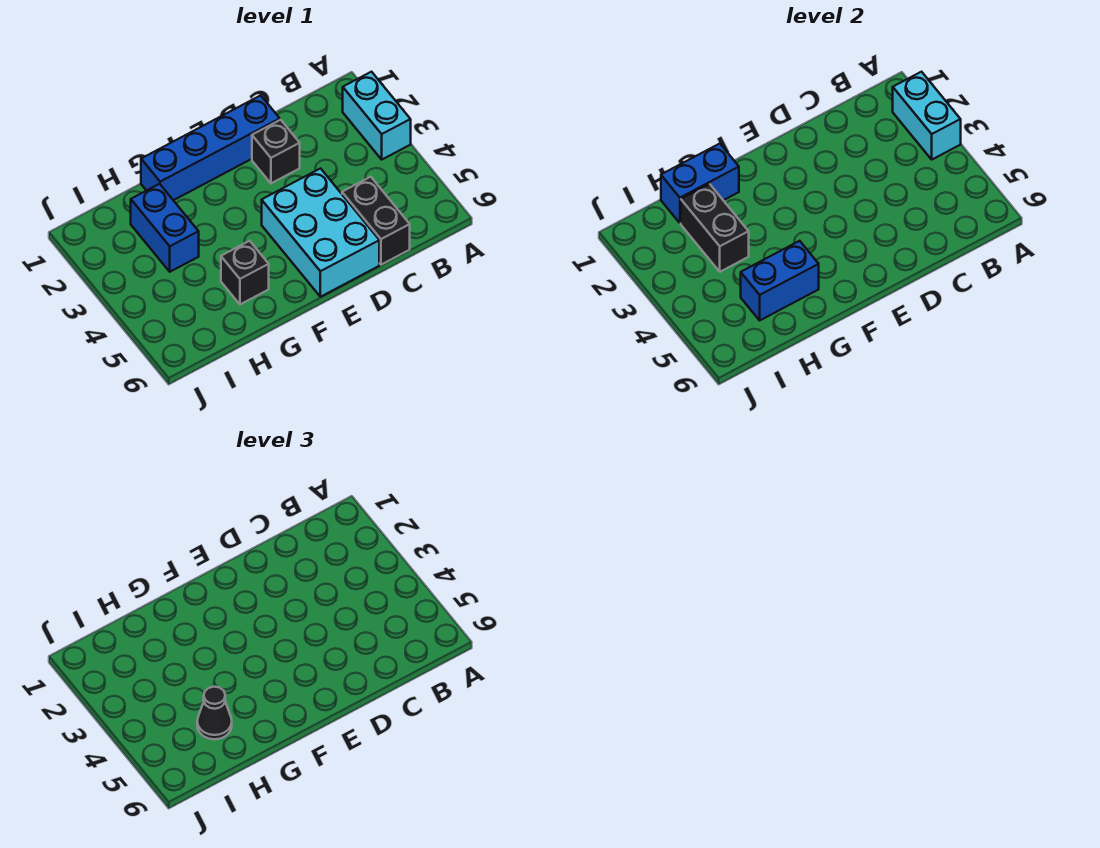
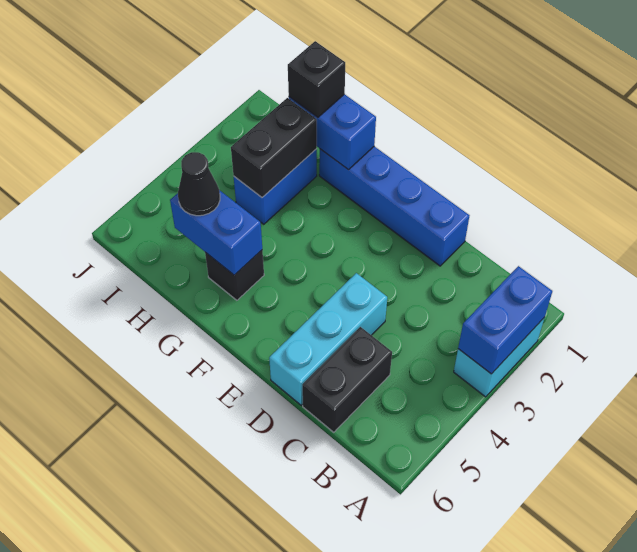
cyan 1x2 brick [893,72,961,159] -> blue 1x2 brick [458,266,552,374]
black 1x1 brick [252,120,300,183] -> black 1x1 brick moved to [288,41,345,117]
cyan 2x3 brick [262,169,379,297] -> cyan 1x3 brick [269,273,387,405]

